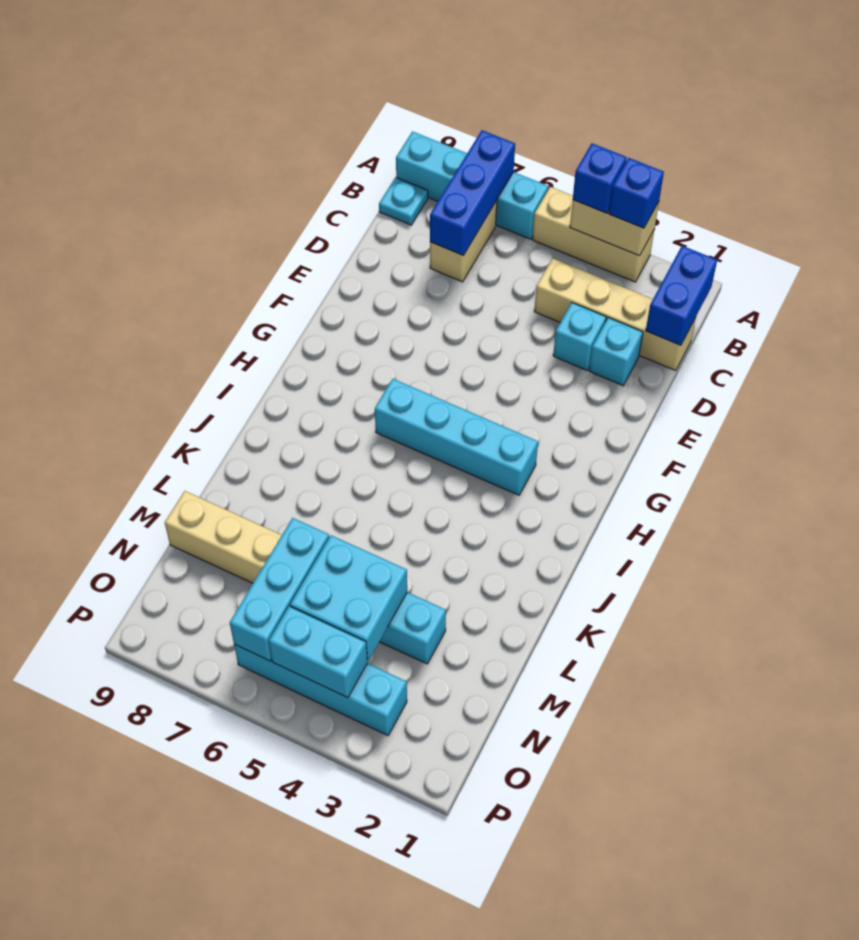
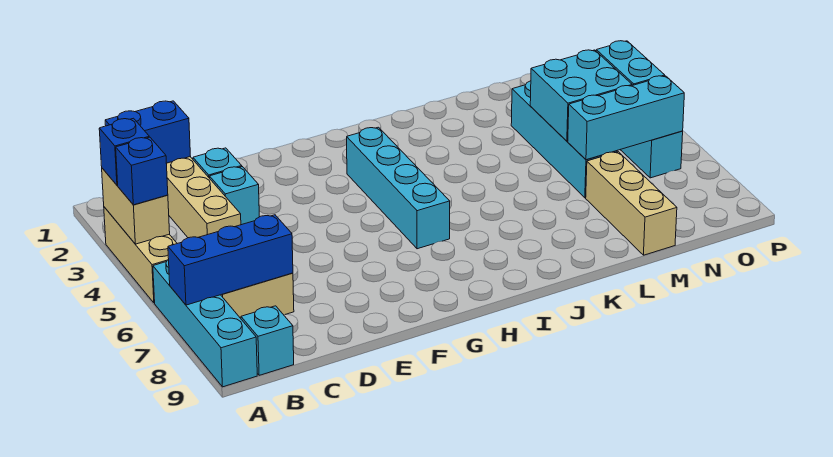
cyan 1x1 plate [379,177,428,225] -> cyan 1x1 brick [241,306,294,375]

